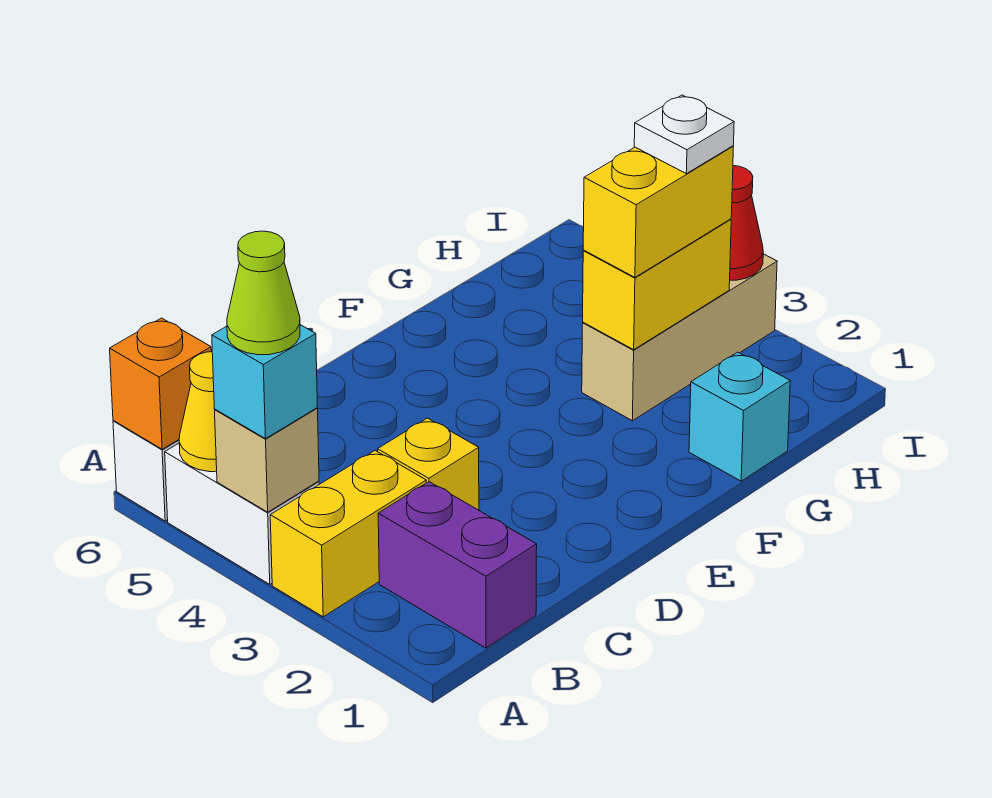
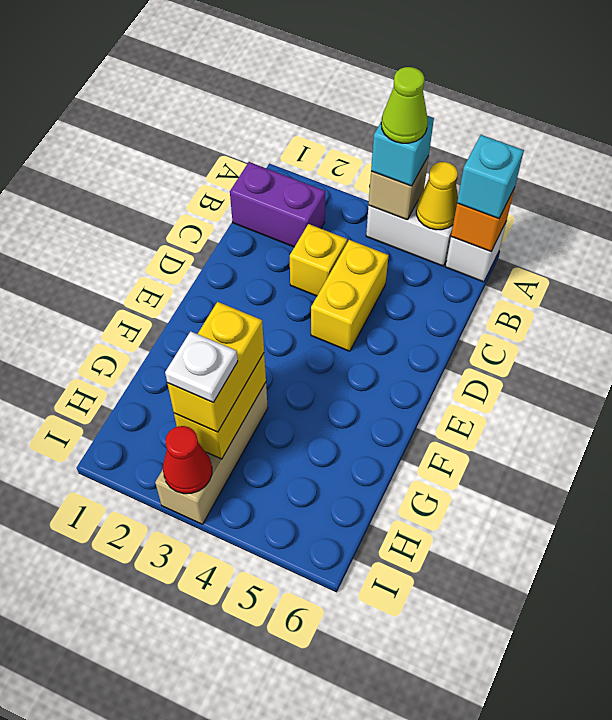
yellow 1x2 brick [270,451,426,617] -> yellow 1x2 brick moved to [311,240,389,351]
cyan 1x1 brick [689,352,790,481] -> cyan 1x1 brick moved to [457,135,524,218]

